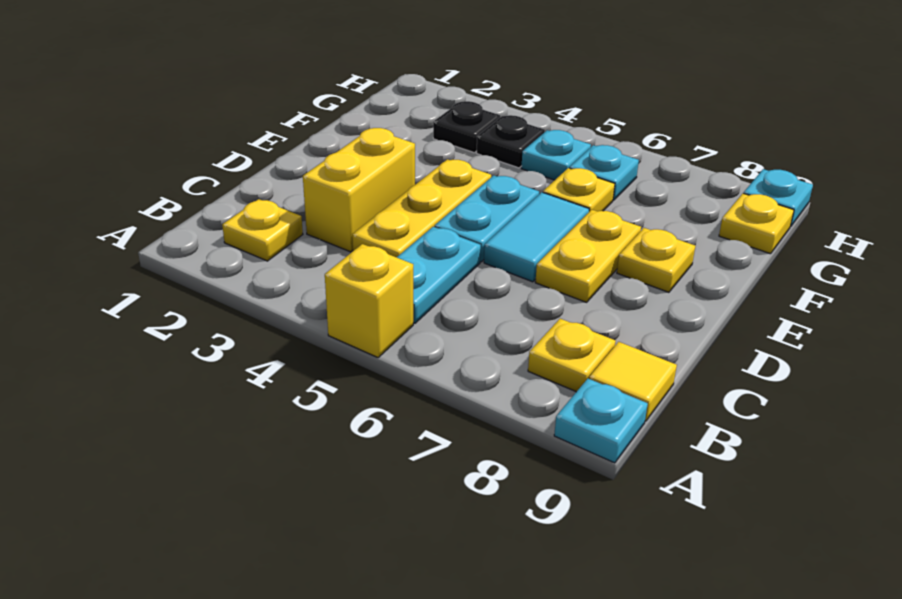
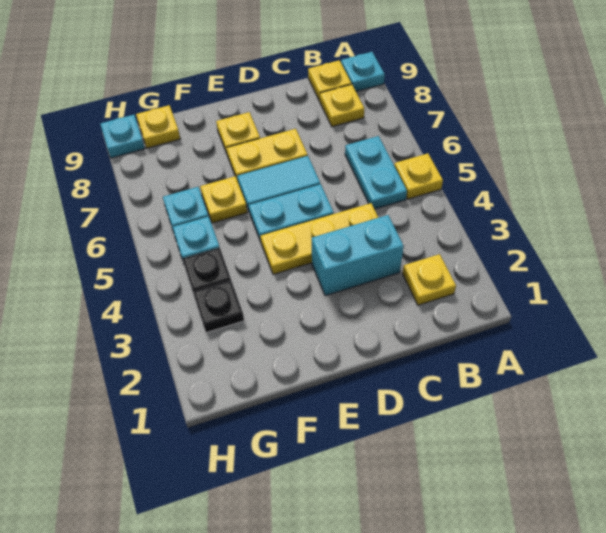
yellow 1x1 brick [325,244,413,358] -> yellow 1x1 plate [394,153,443,199]
cyan 1x2 plate [397,227,481,323] -> cyan 1x2 plate turned to [345,136,407,209]
yellow 1x1 tile [589,342,677,421] -> yellow 1x1 plate [308,60,351,101]
yellow 1x2 brick [303,128,415,252] -> cyan 1x2 brick [312,215,404,296]

